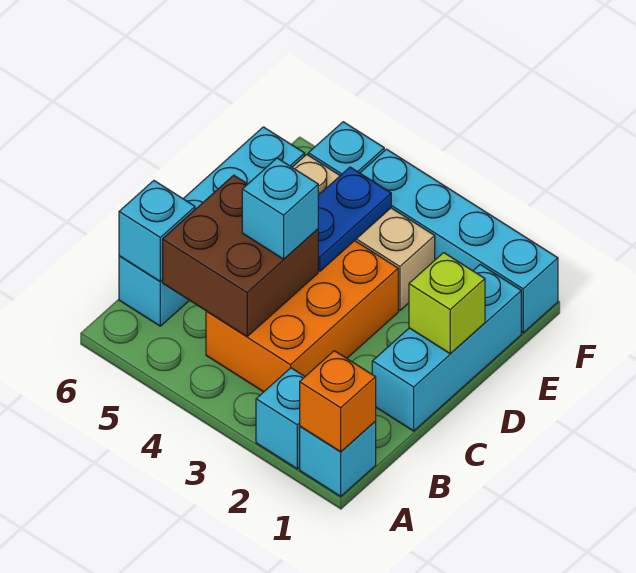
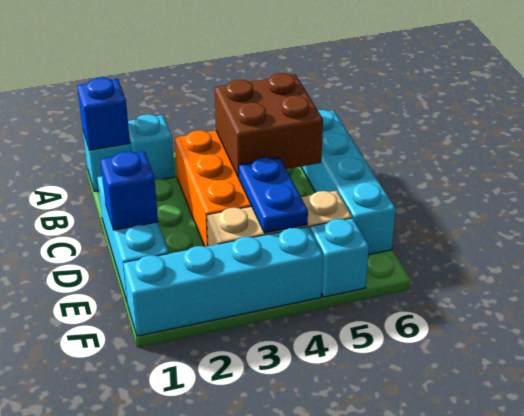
orange 1x1 brick [300,351,376,452] -> blue 1x1 brick [77,78,130,150]
cyan 1x1 brick [119,181,195,281] -> none
cyan 1x1 brick [242,158,318,259] -> none
lime 1x1 brick [409,253,485,354] -> blue 1x1 brick [100,151,158,230]

